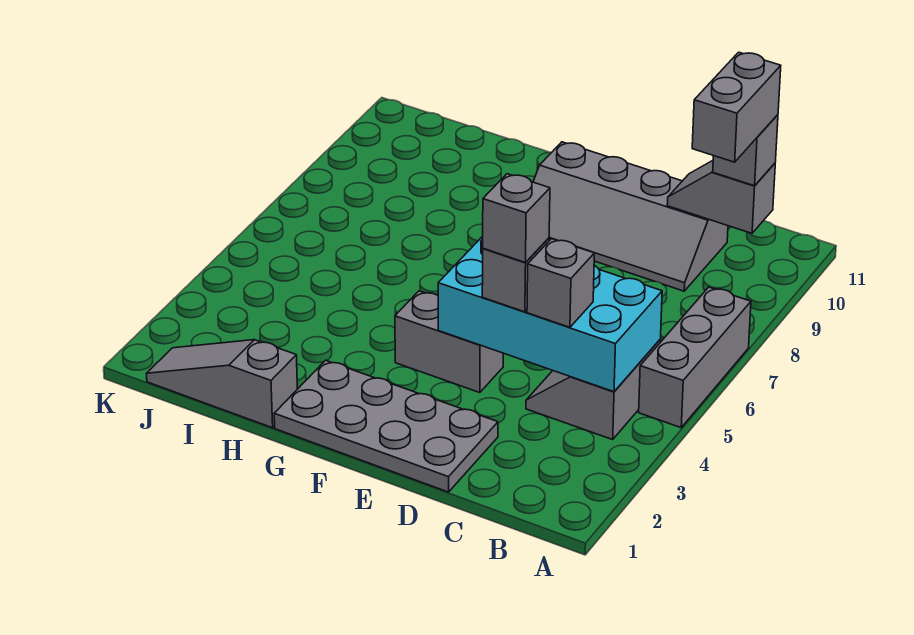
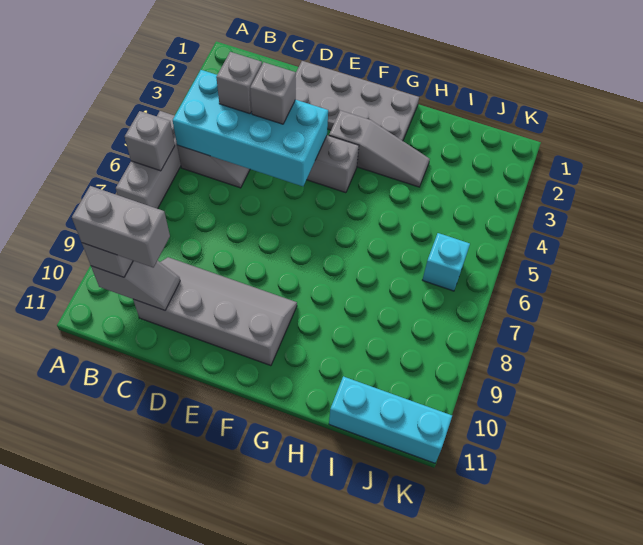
grey 1x2 brick [692,52,781,162] -> grey 1x2 brick turned to [72,186,170,267]
grey 1x1 brick [483,174,550,263] -> grey 1x1 brick moved to [125,111,175,171]
grey 1x3 slope [147,340,297,428] -> grey 1x3 slope moved to [329,110,430,187]
none -> cyan 1x3 brick [329,376,452,463]
none -> cyan 1x1 brick [423,233,470,291]

